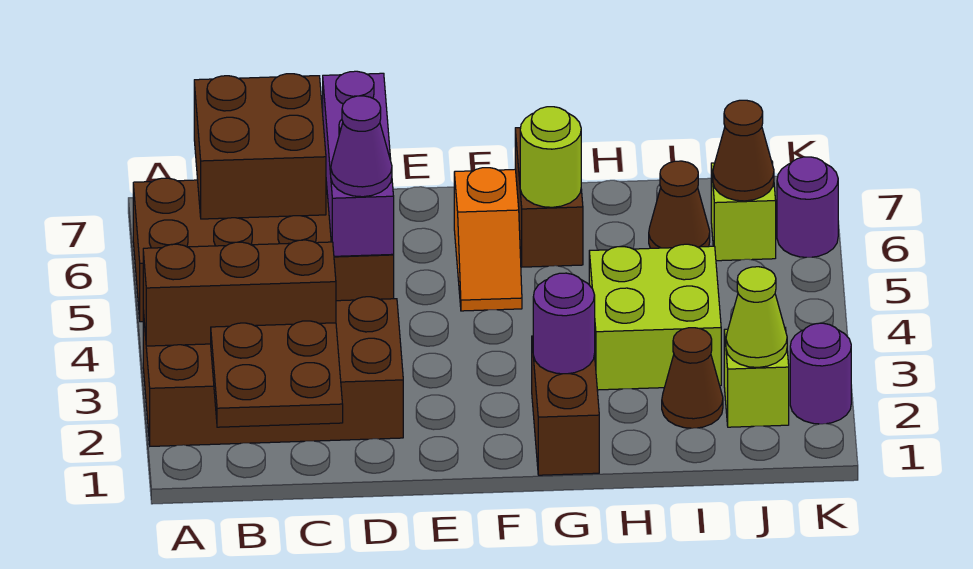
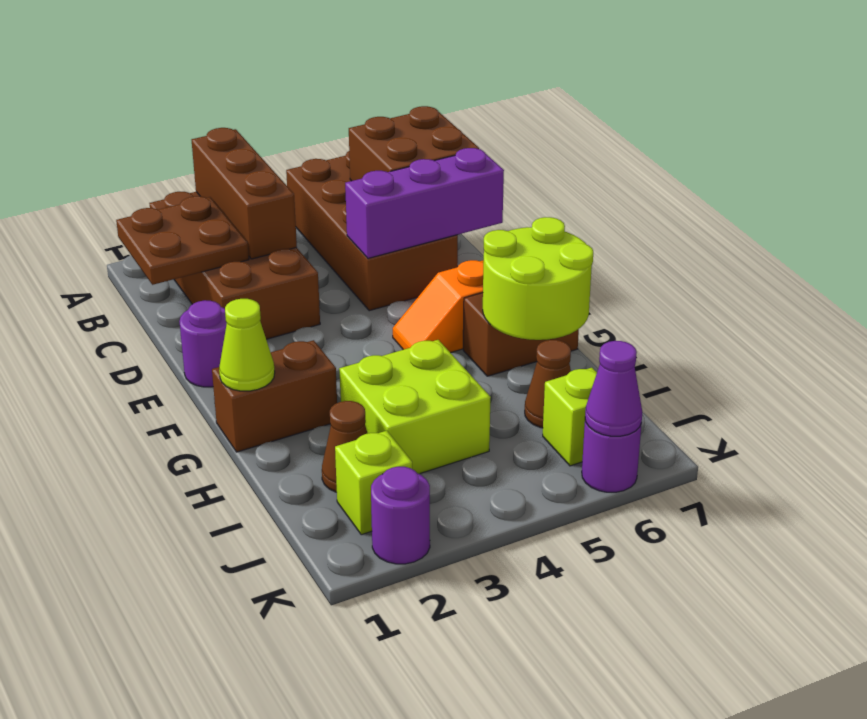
purple 1x1 cone [331,96,392,197] -> purple 1x1 cone moved to [585,341,642,436]
purple 1x1 round brick [533,273,595,374] -> purple 1x1 round brick moved to [179,300,227,387]
lime 1x1 round brick [520,107,581,207] -> lime 2x2 round brick [483,217,593,340]
lime 1x1 cone [726,267,787,367] -> lime 1x1 cone moved to [219,299,275,391]
brown 1x1 cone [713,100,774,201] -> none

